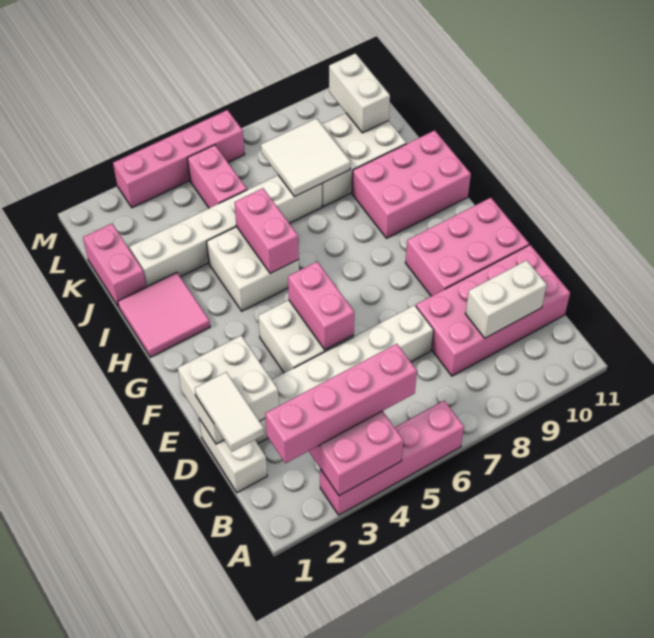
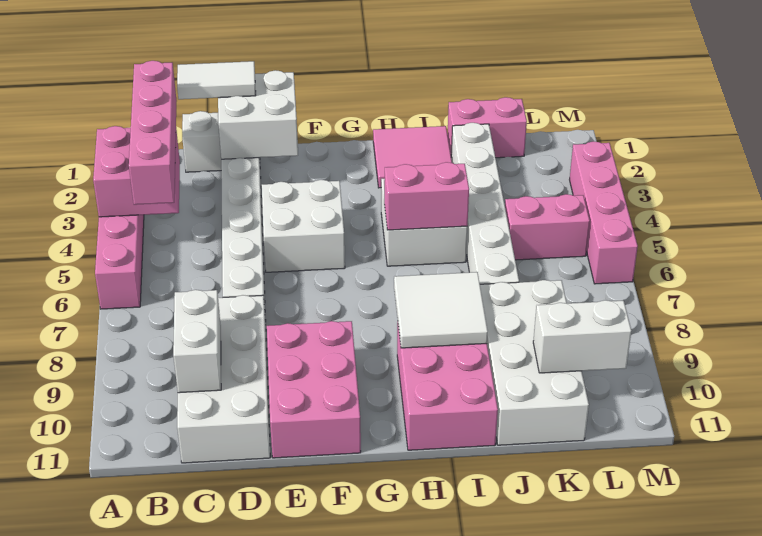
pink 2x4 brick [416,245,570,376] -> white 2x4 brick [177,295,270,463]
pink 1x2 brick [288,262,354,350] -> none
white 2x2 tile [261,118,351,196] -> white 2x2 tile moved to [394,272,488,348]
white 2x3 brick [322,113,406,207] -> white 2x4 brick [480,280,589,445]

